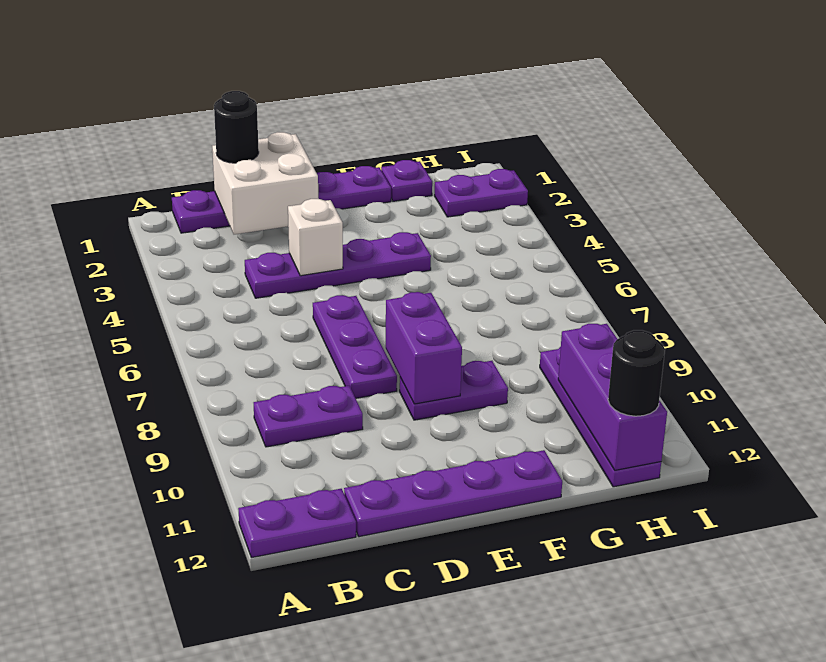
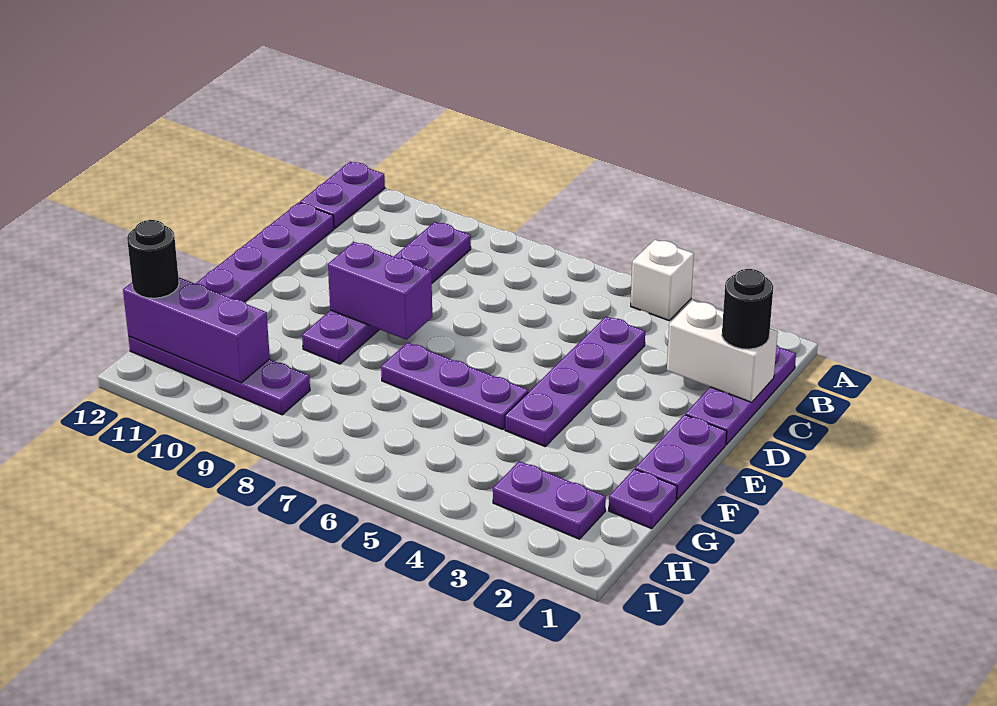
white 2x2 brick [212,132,318,234] -> white 1x2 brick [667,300,778,402]
white 1x1 brick [288,199,343,276] -> white 1x1 brick moved to [631,240,694,321]
purple 1x3 plate [313,295,397,398] -> purple 1x3 plate moved to [381,343,528,430]
purple 1x2 plate [435,169,528,217] -> purple 1x2 plate turned to [493,461,606,539]

